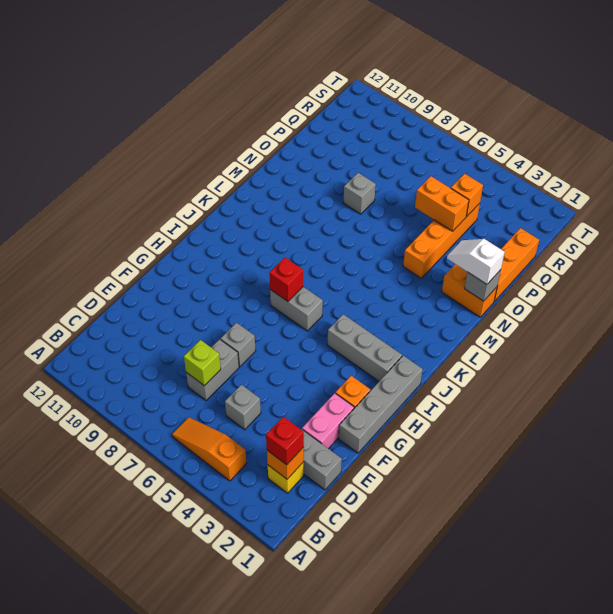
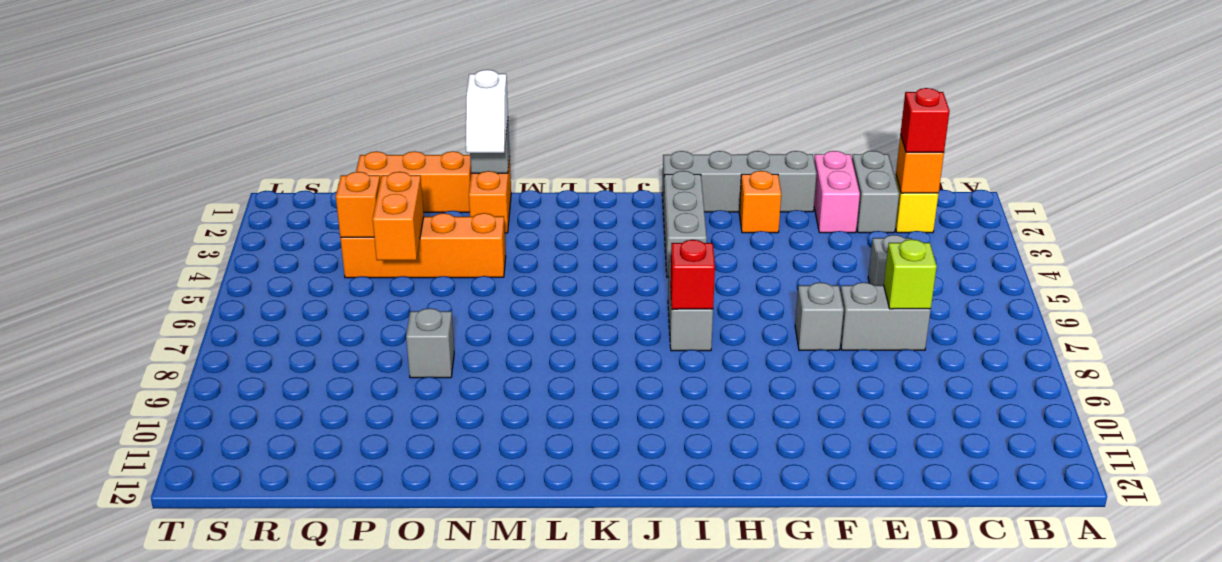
orange 1x3 slope [172,417,247,481] -> none
pink 1x2 brick [302,393,354,449] -> pink 1x2 brick turned to [814,151,860,233]

